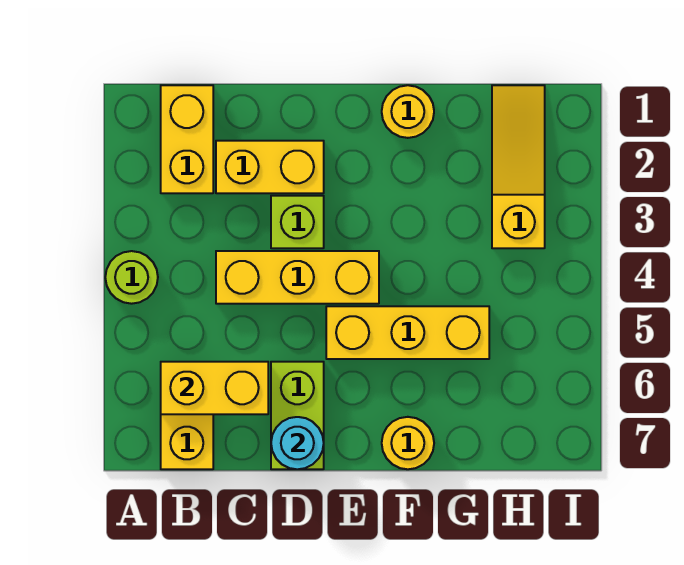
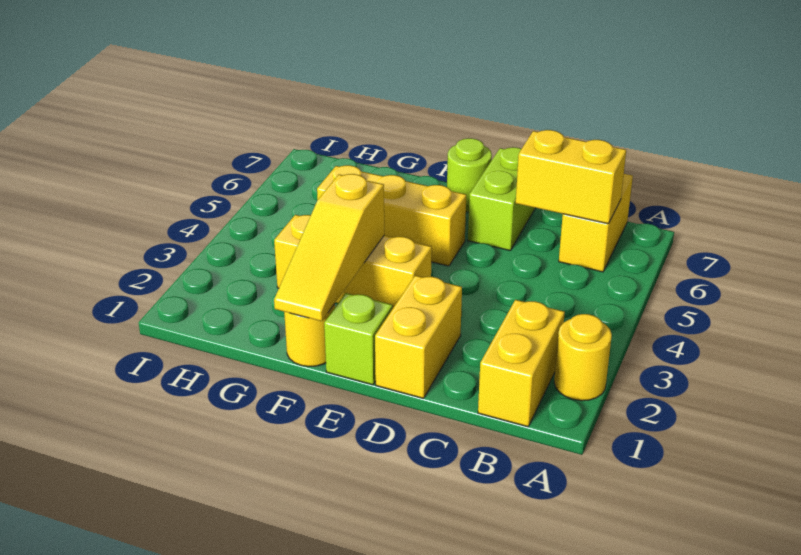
lime 1x1 round brick [105,251,158,304] -> lime 1x1 round brick moved to [447,138,492,212]
yellow 1x2 brick [216,141,324,193] -> yellow 1x2 brick turned to [375,275,462,398]
yellow 1x3 brick [216,251,379,304] -> yellow 1x3 brick moved to [274,215,432,308]
lime 1x1 brick [271,196,324,248] -> lime 1x1 brick moved to [324,293,393,385]
cyan 1x1 round brick [271,417,324,469] -> none
yellow 1x1 round brick [382,417,434,469] -> yellow 1x1 round brick moved to [554,314,612,401]
yellow 1x3 slope [492,85,545,248] -> yellow 1x3 slope moved to [274,174,384,321]

